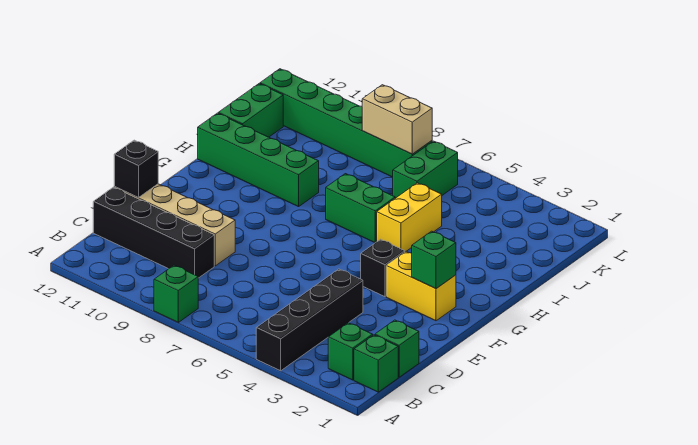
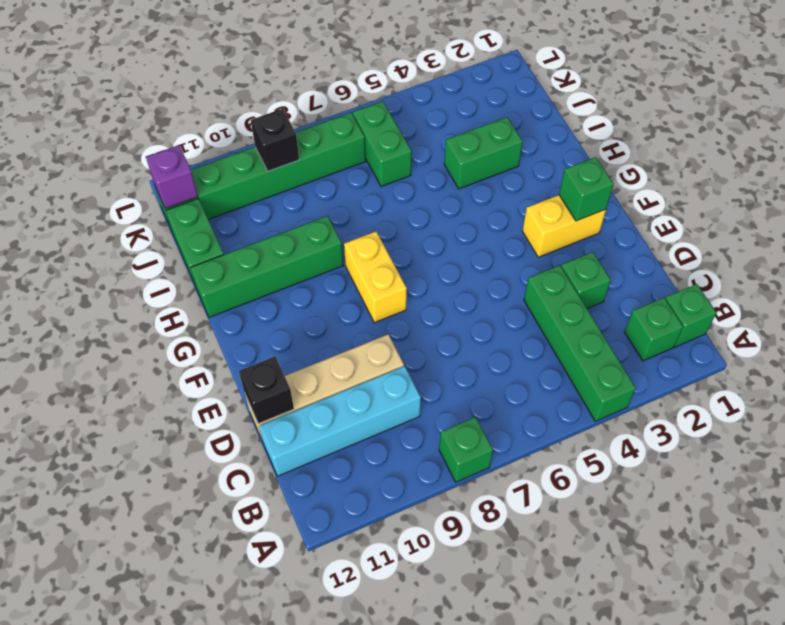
black 1x4 brick [256,269,363,371] -> green 1x4 brick [524,265,636,421]
green 1x1 brick [375,320,419,377] -> green 1x1 brick moved to [561,252,611,309]
black 1x4 brick [93,187,214,278] -> cyan 1x4 brick [259,366,421,476]
black 1x1 brick [361,239,405,297] -> black 1x1 brick moved to [251,109,299,171]
yellow 1x2 brick [377,183,442,252] -> yellow 1x2 brick moved to [344,231,407,323]
green 1x2 brick [326,174,395,243] -> green 1x2 brick moved to [444,117,523,189]
tan 1x2 brick [362,85,432,154] -> none
none -> purple 1x1 brick [146,145,198,209]

